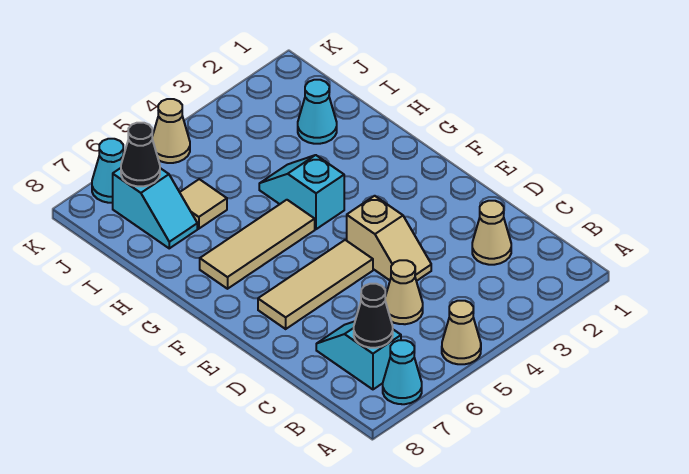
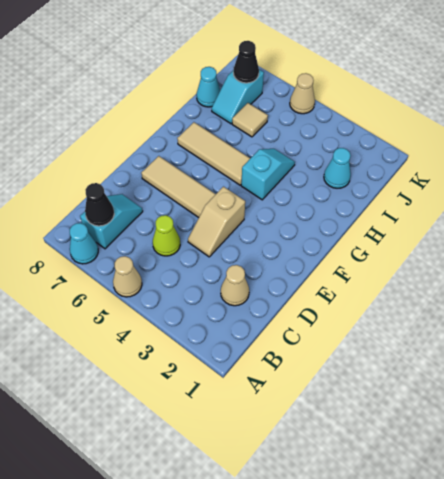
tan 1x1 cone [385,260,423,324] -> lime 1x1 cone [153,215,180,256]
cyan 1x1 cone [92,139,123,203] -> cyan 1x1 cone moved to [197,67,220,107]

